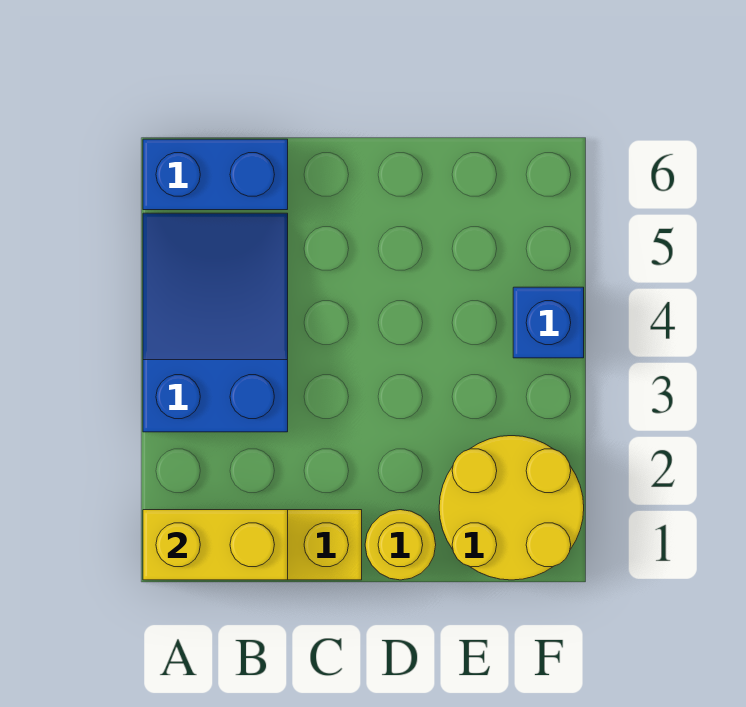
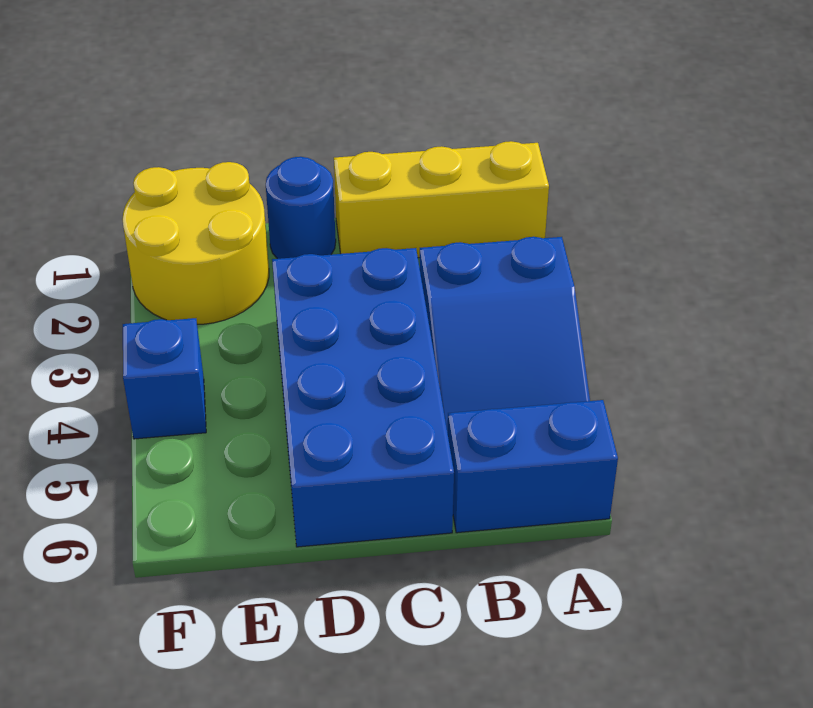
yellow 1x2 brick [143,510,288,580] -> none
none -> blue 2x4 brick [272,248,454,547]
yellow 1x1 round brick [365,510,436,580] -> blue 1x1 round brick [266,157,336,259]

